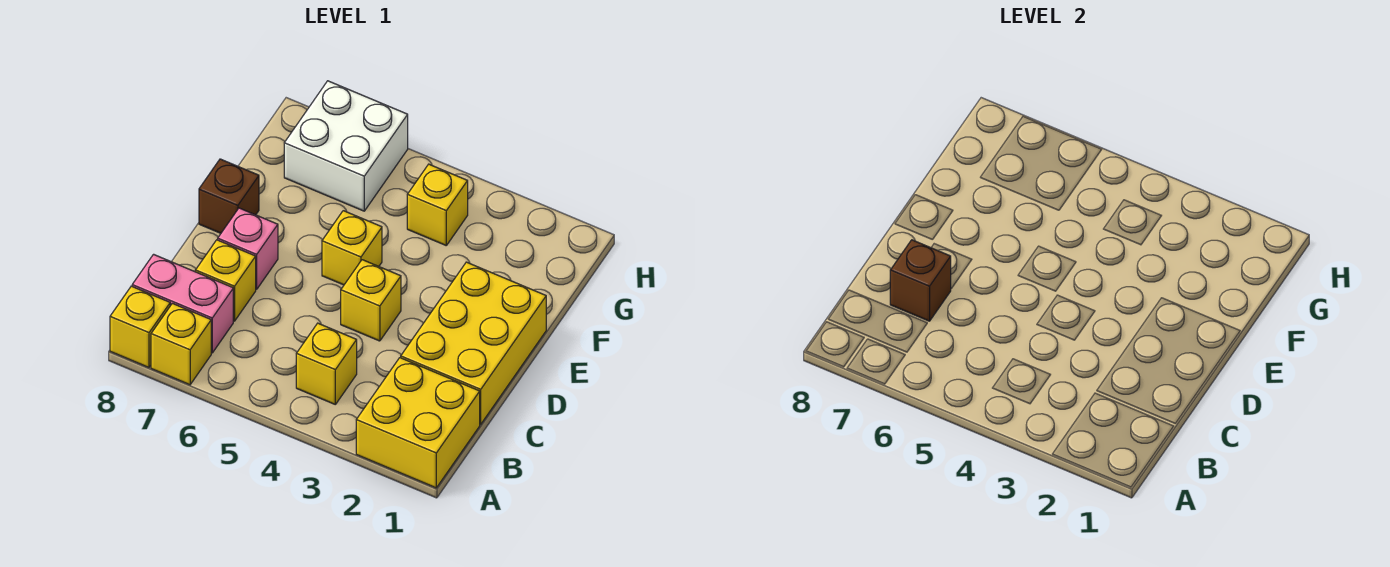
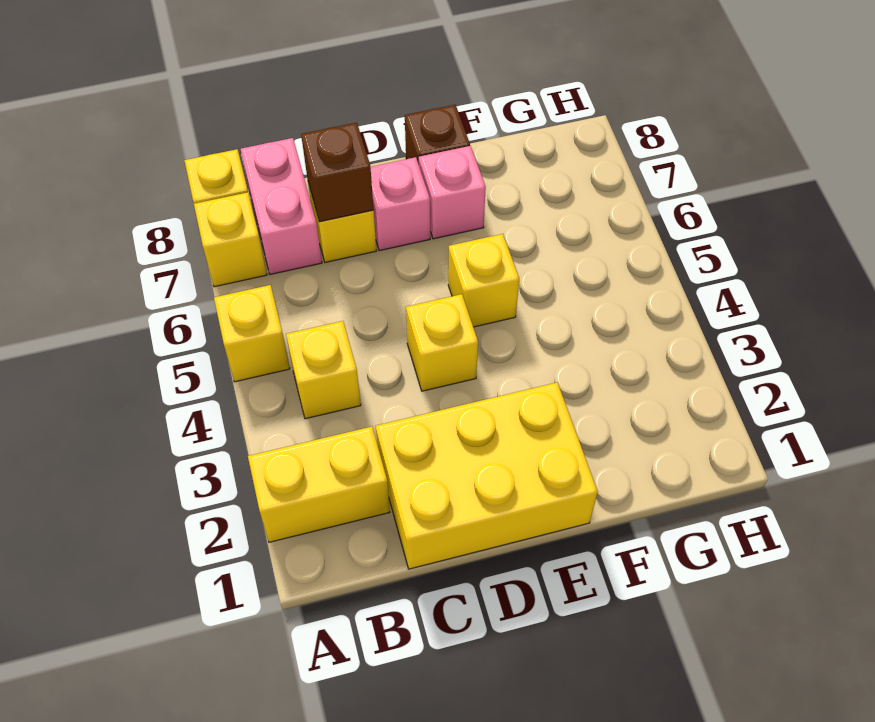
yellow 2x2 brick [356,358,480,488] -> yellow 1x2 brick [248,427,390,542]
none -> pink 1x1 brick [419,146,486,239]
yellow 1x1 brick [407,164,468,245] -> yellow 1x1 brick moved to [214,285,290,382]
white 2x2 brick [284,81,408,211] -> none

